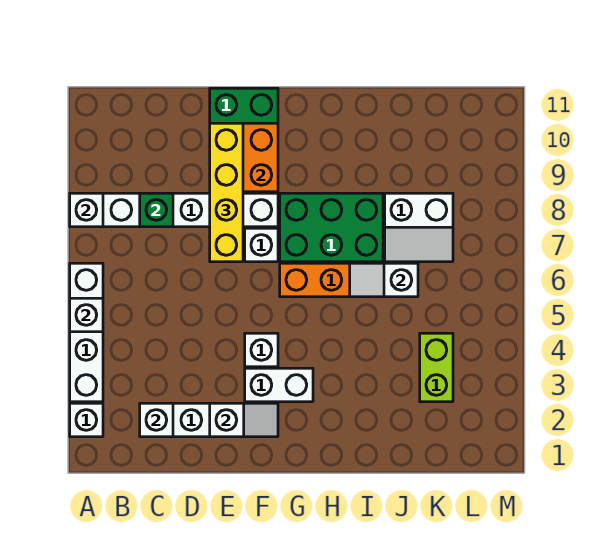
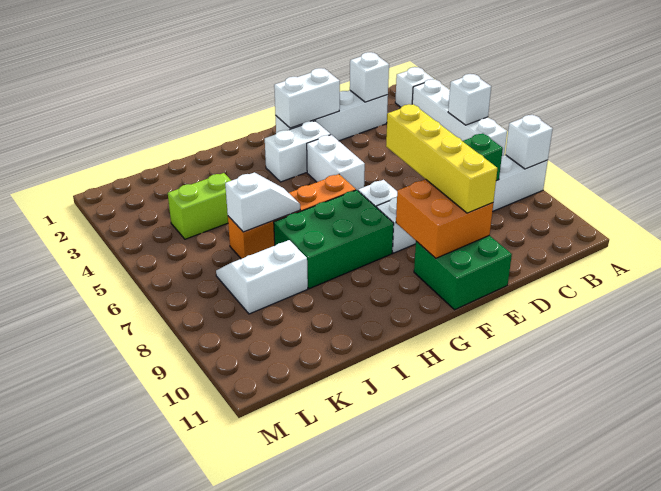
white 1x2 slope [210,403,278,437] -> white 1x2 brick [274,68,340,128]
white 1x1 brick [245,333,278,367] -> white 1x2 brick [307,135,365,190]
lime 1x2 brick [420,333,453,402] -> lime 1x2 brick turned to [168,173,231,239]

